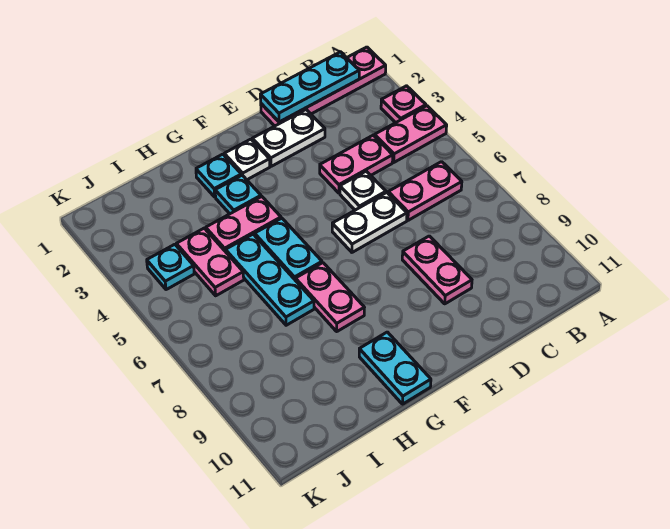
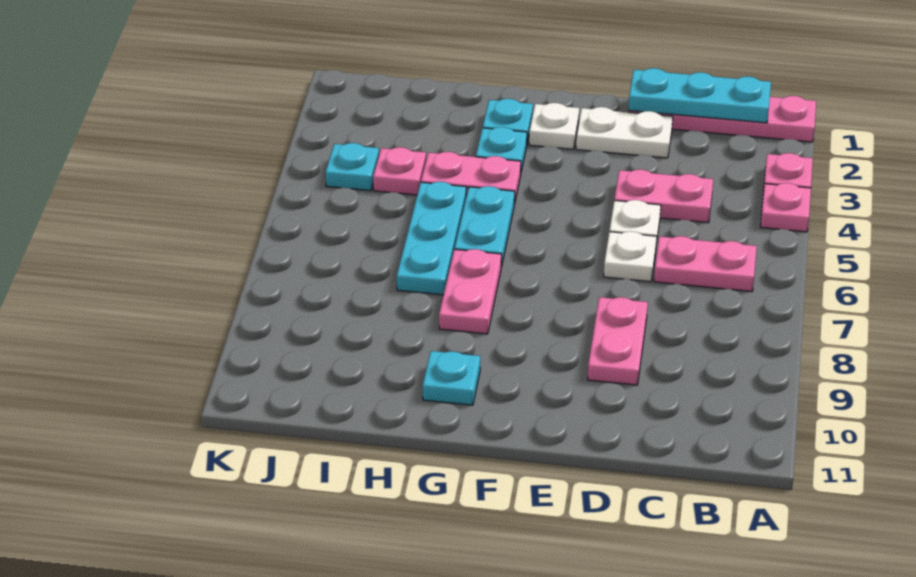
pink 1x2 plate [375,106,447,162] -> pink 1x1 plate [760,183,811,232]
white 1x2 plate [332,193,407,252] -> white 1x1 plate [604,231,657,282]
cyan 1x2 plate [359,332,431,404] -> cyan 1x1 plate [423,351,480,405]
pink 1x2 plate [176,228,244,296] -> pink 1x1 plate [373,147,426,195]

